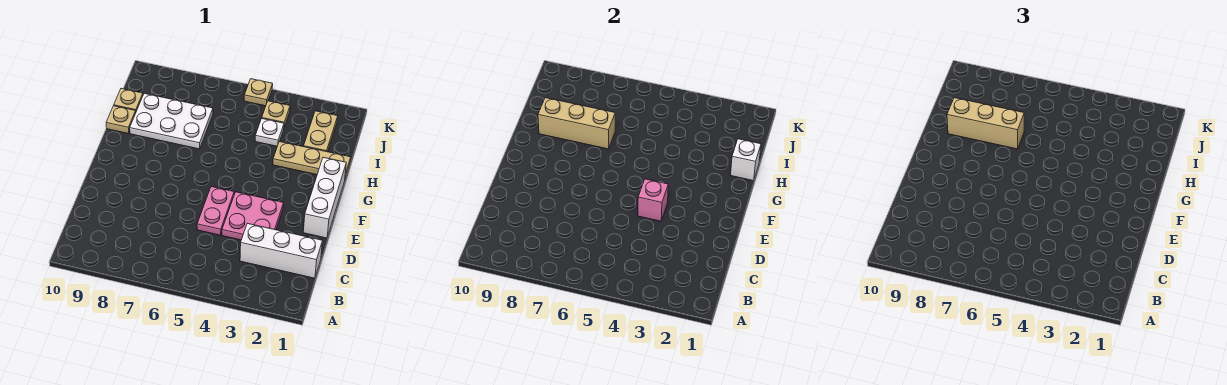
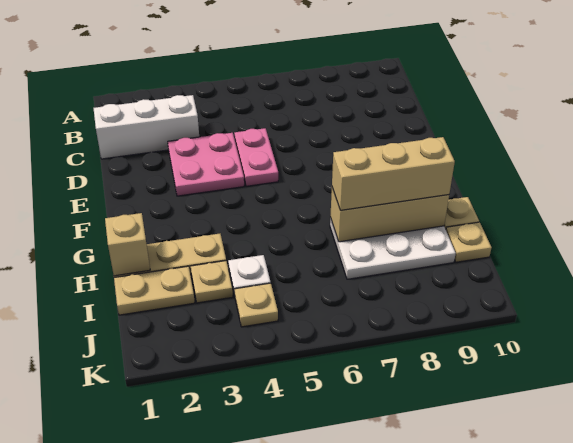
white 1x3 brick [303,157,346,238] -> none
pink 1x1 brick [638,179,668,221] -> none
white 1x1 brick [731,139,761,181] -> tan 1x1 brick [105,213,150,276]
tan 1x2 plate [304,111,338,152] -> tan 1x2 plate turned to [114,266,195,315]
tan 1x1 plate [244,79,273,106] -> tan 1x1 plate moved to [191,261,233,303]

